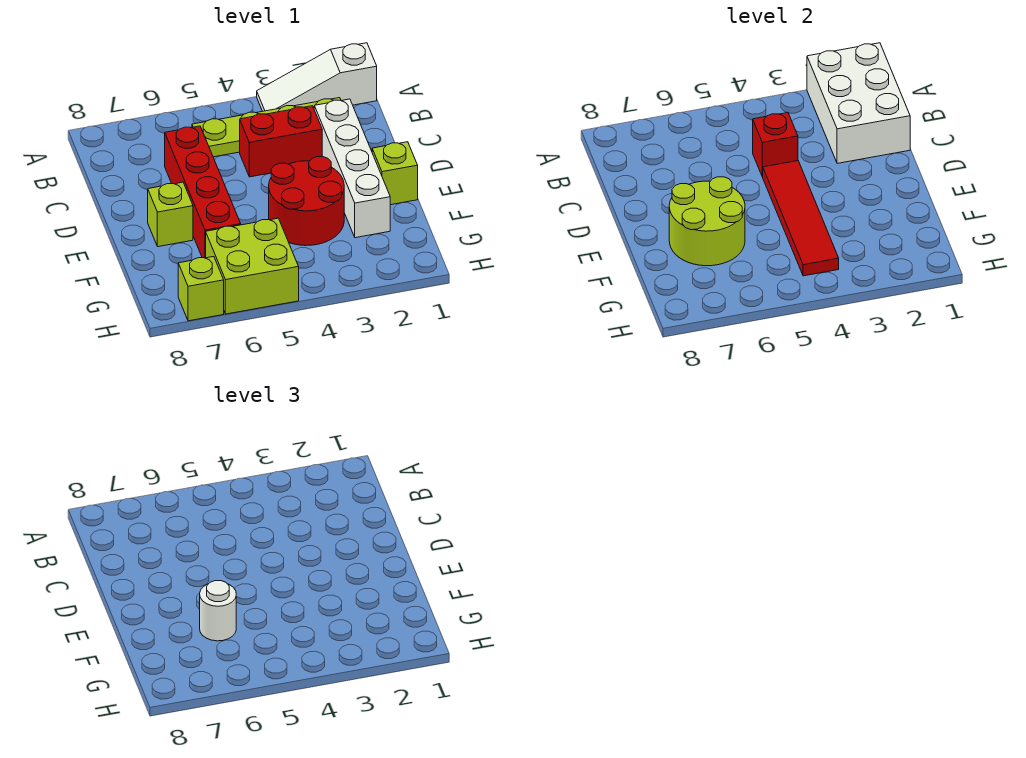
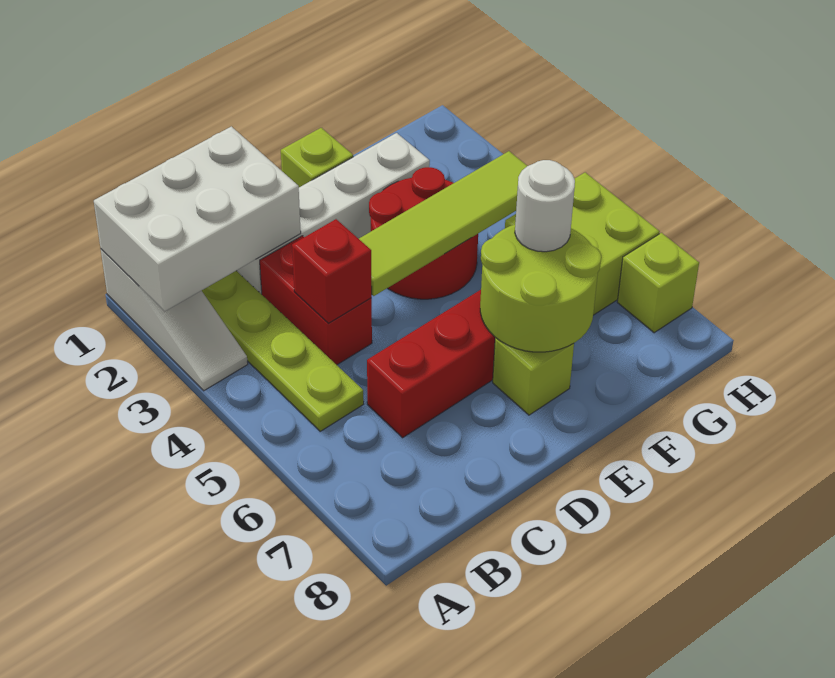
red 1x4 tile [763,161,839,276] -> lime 1x4 tile [359,151,527,296]

